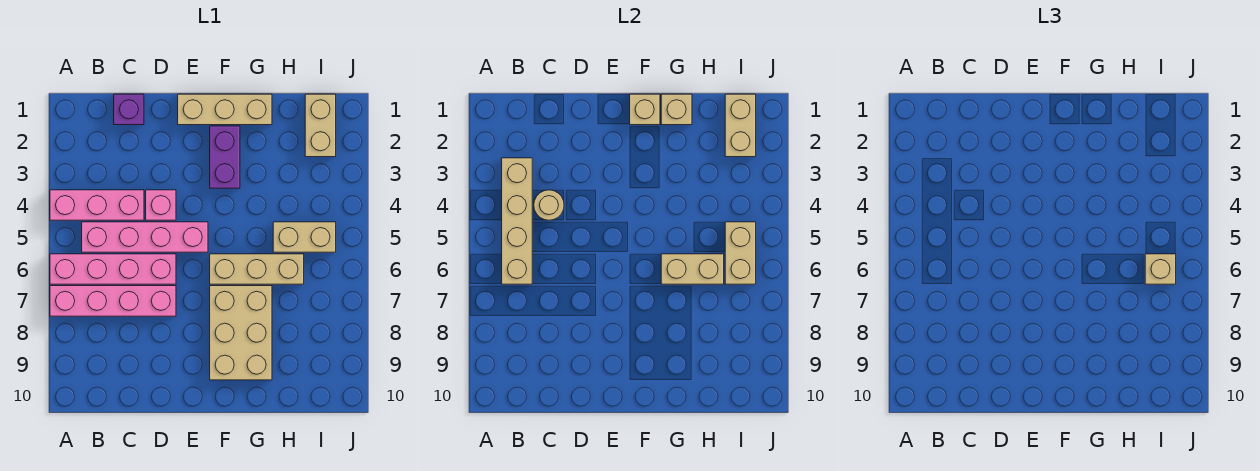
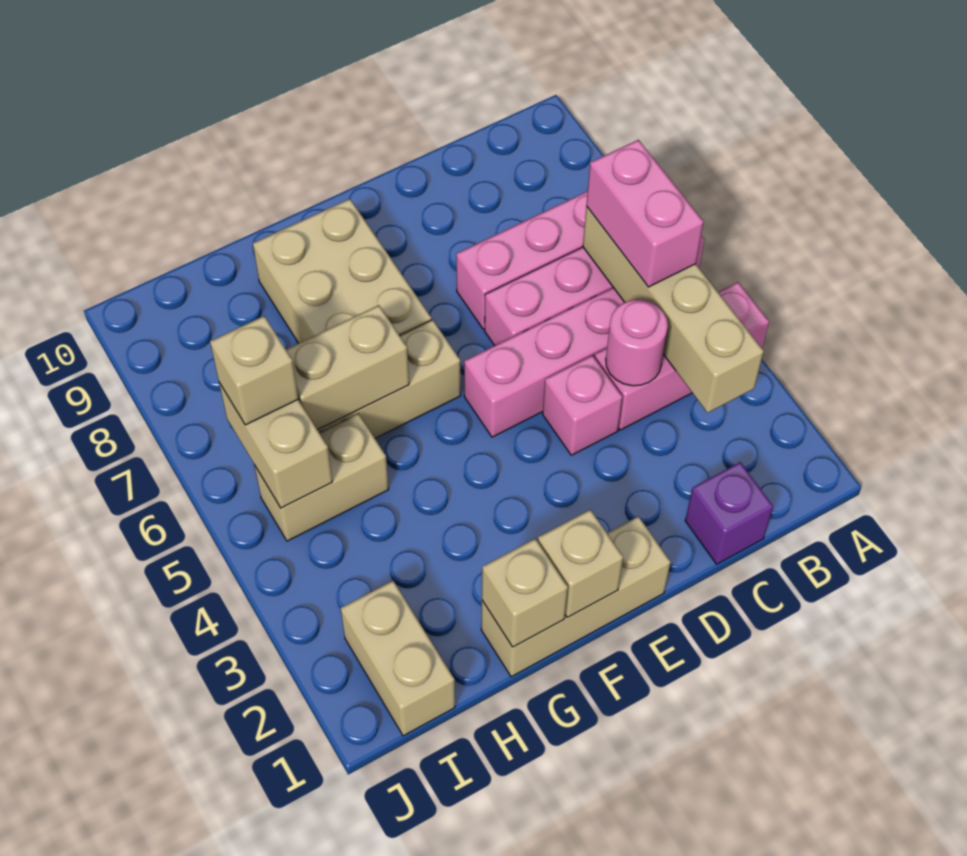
none -> pink 1x2 brick [586,140,703,287]
tan 1x1 round brick [534,190,564,220] -> pink 1x1 round brick [606,300,668,386]
purple 1x2 brick [210,126,240,188] -> none
tan 1x2 brick [725,94,756,157] -> none

